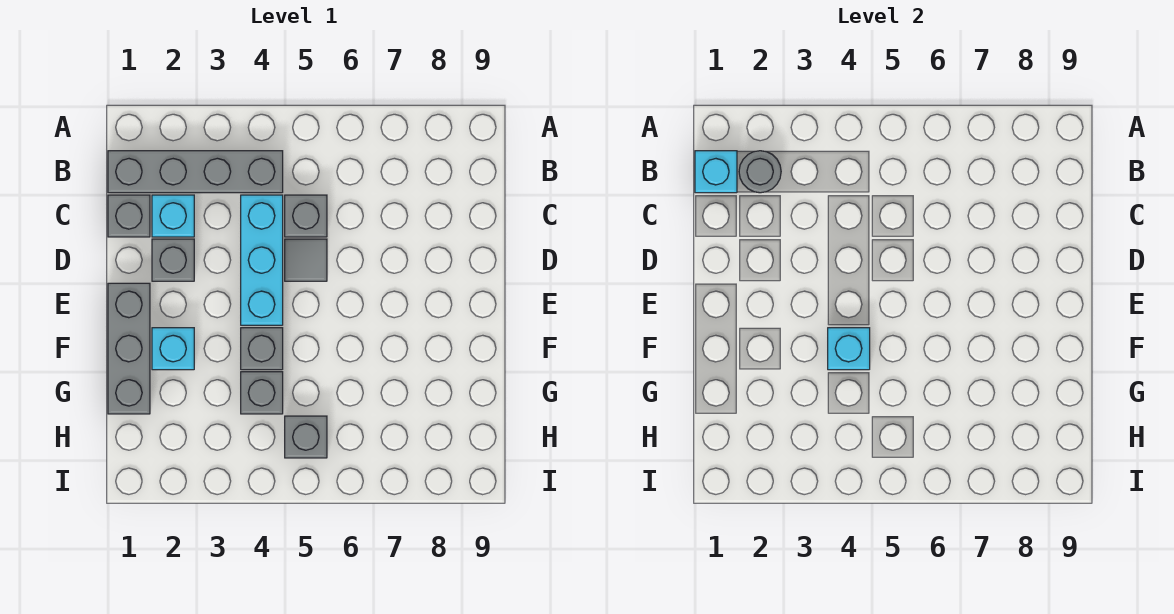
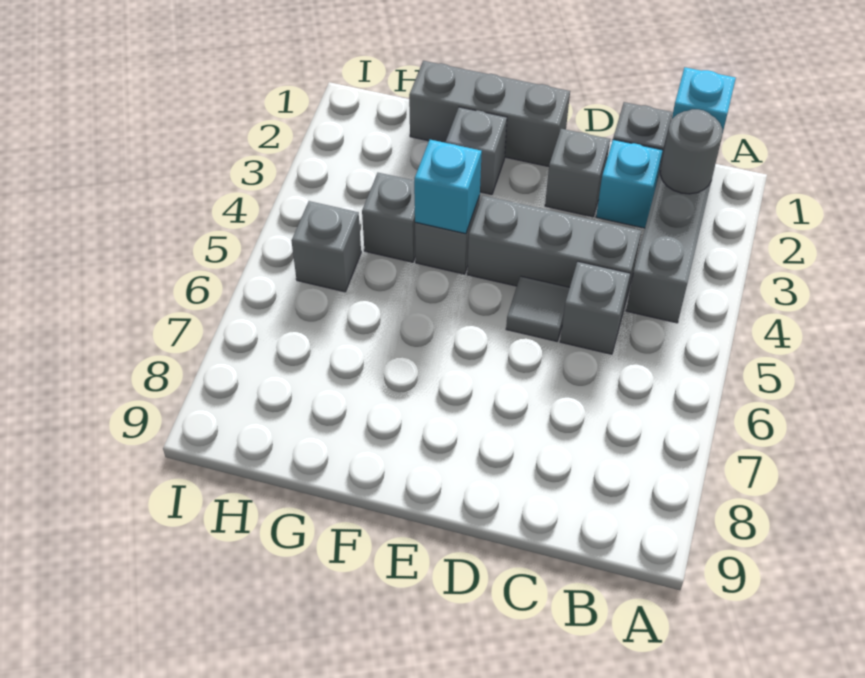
cyan 1x3 brick [241,195,283,325] -> grey 1x3 brick [467,196,641,307]
cyan 1x1 brick [152,328,194,370] -> grey 1x1 brick [445,107,507,195]

